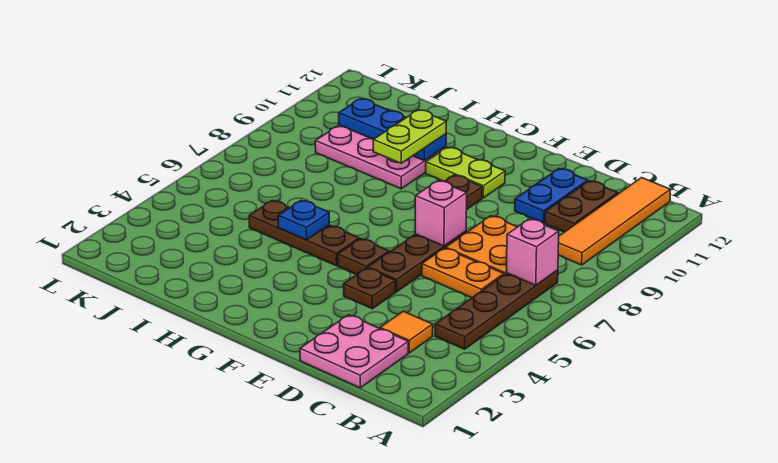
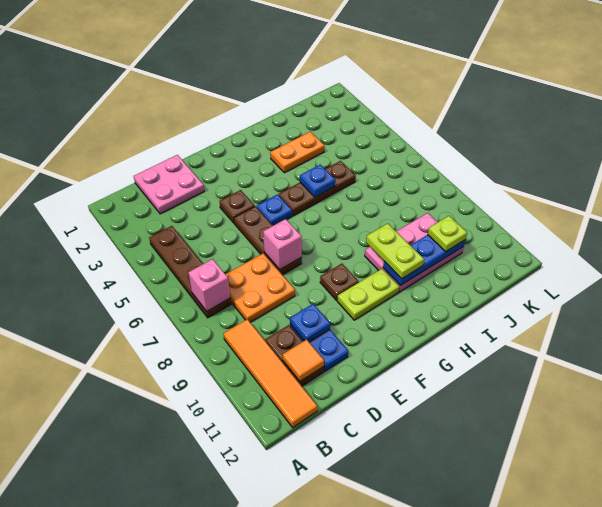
orange 1x1 tile [380,311,433,353] -> orange 1x1 tile moved to [283,340,324,381]
orange 1x2 plate [422,248,504,298] -> orange 1x2 plate moved to [270,132,325,173]
none -> blue 1x1 plate [290,304,330,342]
brown 1x1 plate [338,239,389,275] -> blue 1x1 plate [257,195,292,226]
none -> lime 1x1 plate [428,216,467,252]

